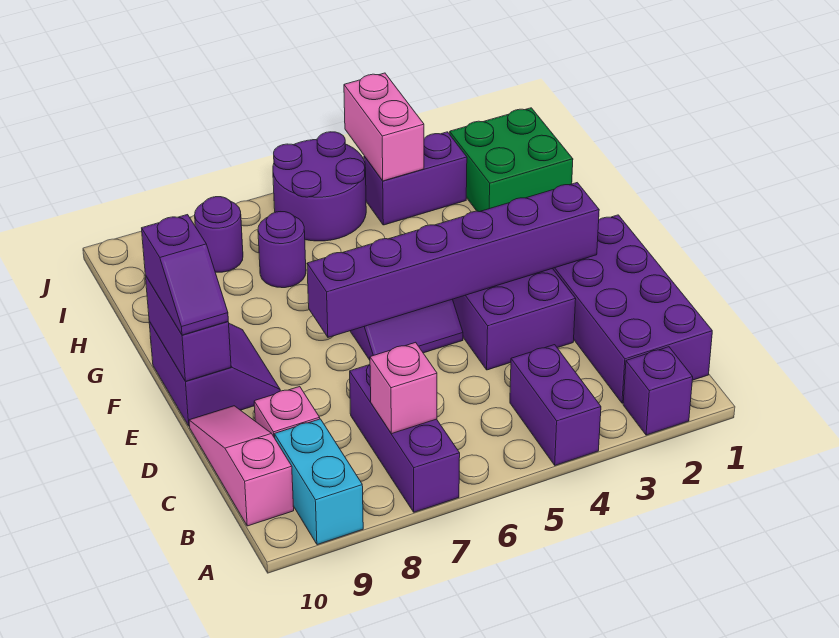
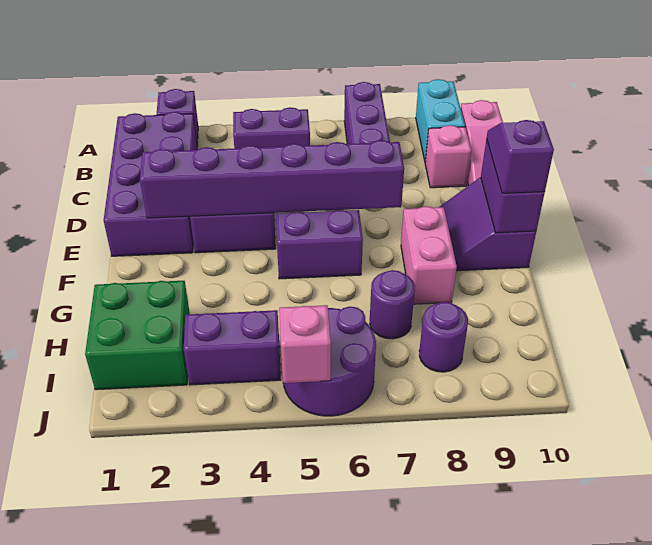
purple 1x2 brick [510,345,601,465] -> purple 1x2 brick turned to [233,107,310,149]
pink 1x1 brick [370,342,437,434] -> pink 1x1 brick moved to [279,305,331,383]
pink 1x2 brick [344,73,424,181] -> pink 1x2 brick moved to [401,206,457,304]

